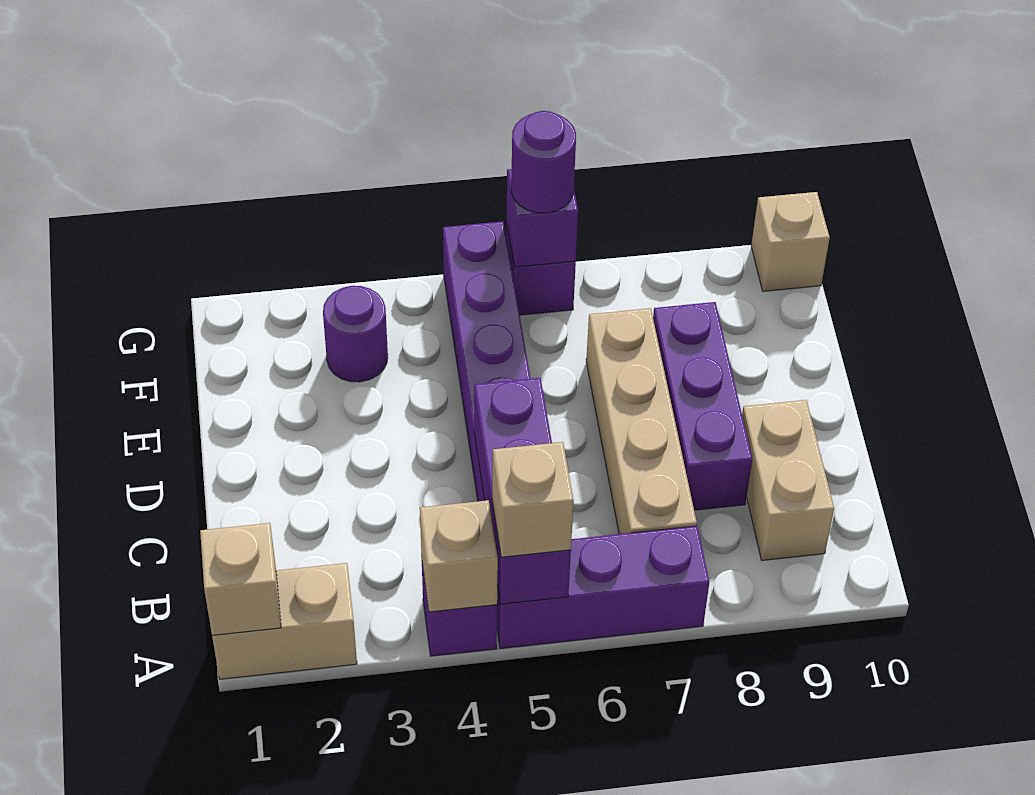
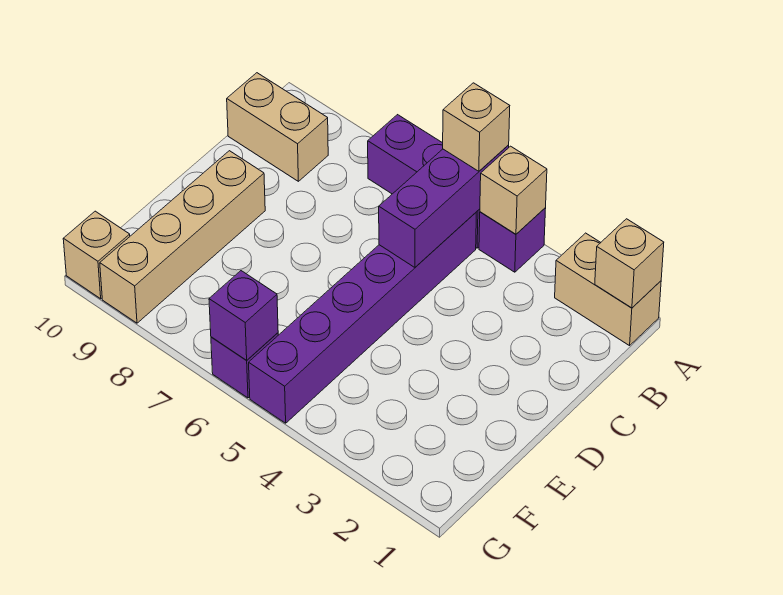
tan 1x4 brick [586,308,697,534] -> tan 1x4 brick moved to [100,151,265,323]
tan 1x2 brick [742,400,834,560] -> tan 1x2 brick turned to [227,73,328,181]
purple 1x3 brick [653,302,752,510] -> none
purple 1x1 round brick [323,286,388,382] -> none
purple 1x1 round brick [511,111,576,213] -> none

